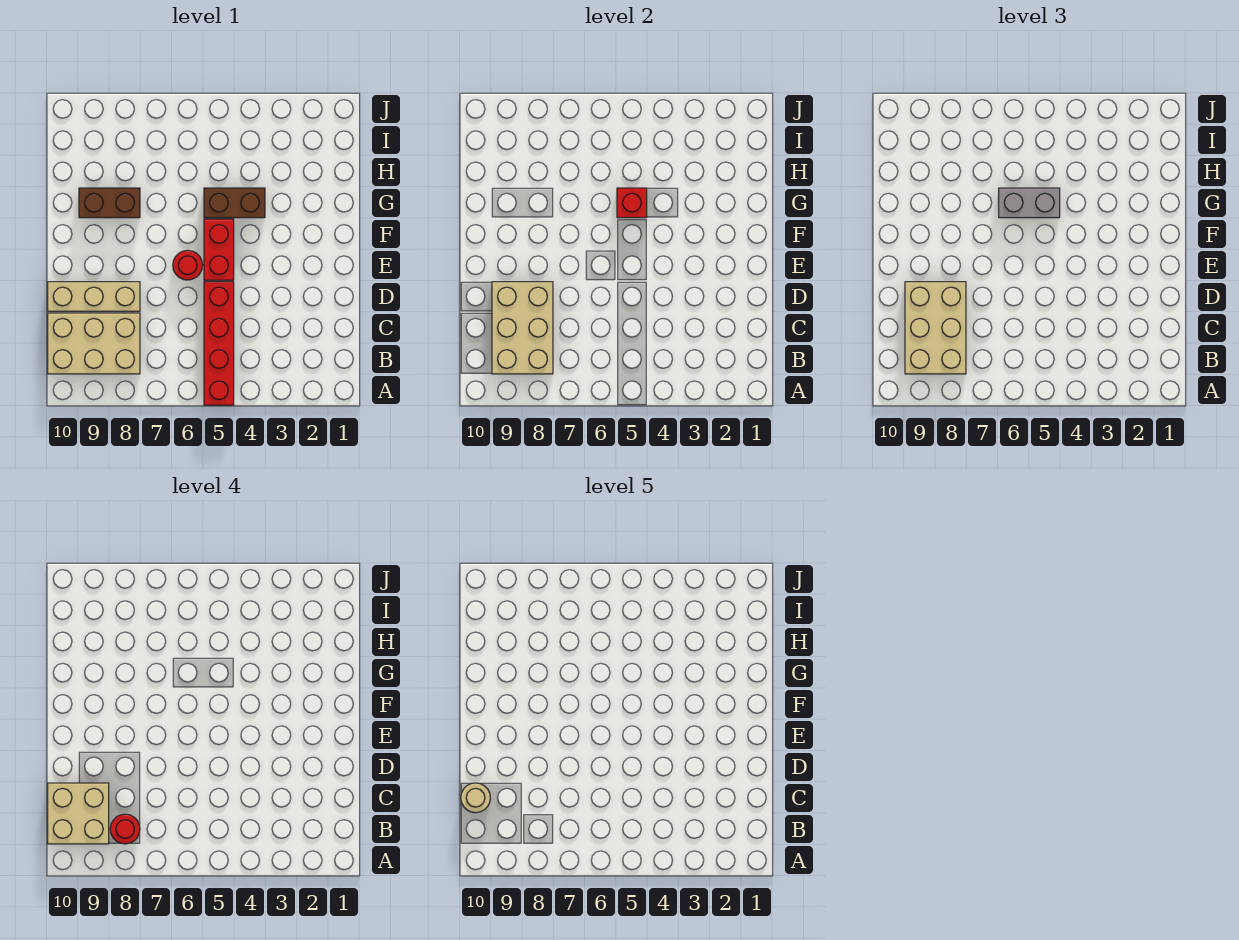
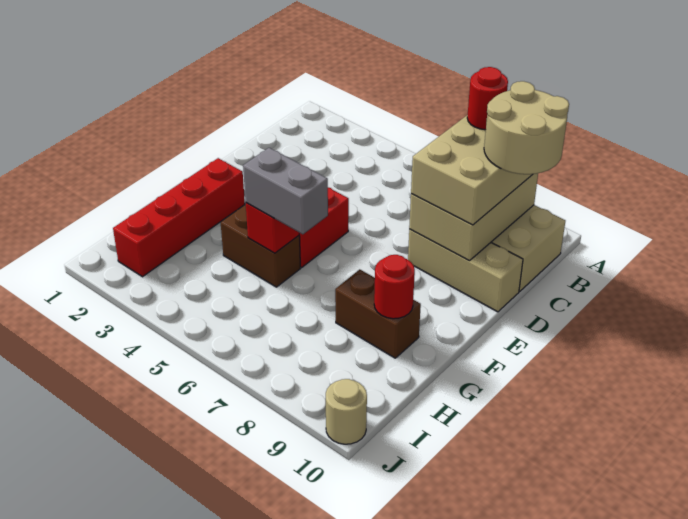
red 1x4 brick [204,282,234,405] -> red 1x4 brick moved to [113,158,245,277]
tan 2x2 brick [48,783,109,844] -> tan 2x2 round brick [484,81,569,174]
tan 1x1 round brick [461,783,490,813] -> tan 1x1 round brick moved to [326,379,367,444]
red 1x1 round brick [173,250,203,280] -> red 1x1 round brick moved to [374,255,415,319]

